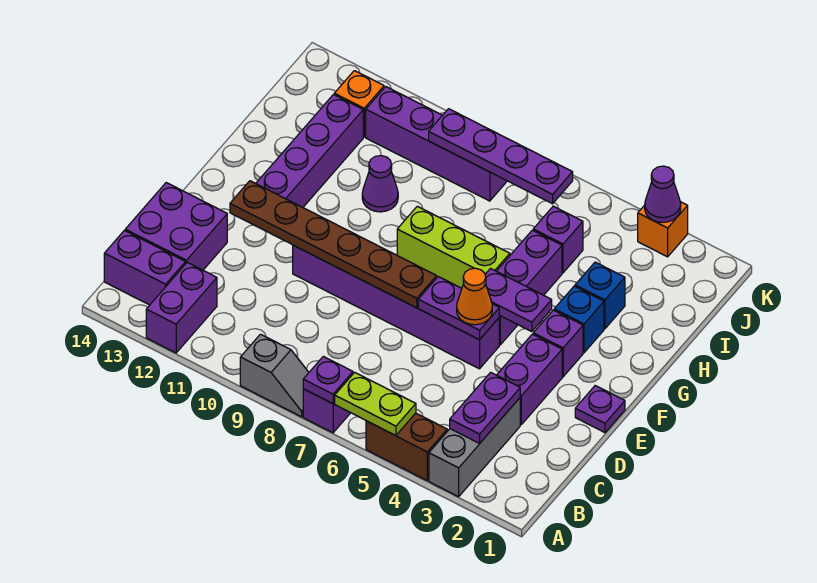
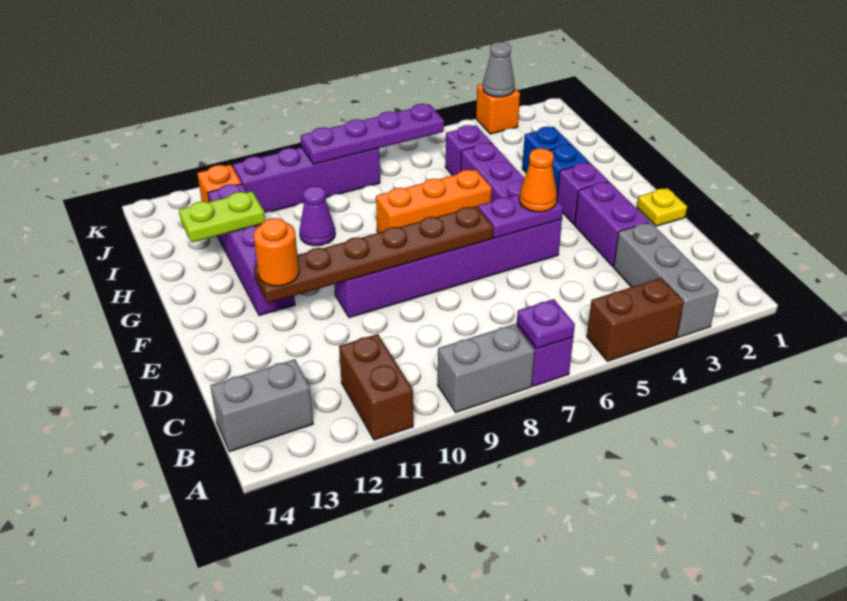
lime 1x2 plate [334,372,416,436] -> lime 1x2 plate moved to [179,191,265,243]
grey 1x2 slope [240,334,309,417] -> grey 1x2 brick [438,324,535,412]
none -> brown 1x2 brick [339,334,413,440]
purple 1x2 brick [146,262,217,353] -> none
purple 1x2 plate [450,372,520,443] -> none
purple 1x2 brick [104,230,186,305] -> grey 1x2 brick [210,359,313,452]
purple 2x2 brick [125,183,227,270] -> none
purple 1x1 plate [575,386,625,433] -> yellow 1x1 plate [637,188,687,226]
none -> orange 1x1 round brick [254,218,299,286]
purple 1x2 plate [485,269,552,332] -> none
lime 1x3 brick [397,206,510,288] -> orange 1x3 brick [376,169,492,233]
purple 1x1 cone [645,166,681,222] -> grey 1x1 cone [483,42,515,97]

